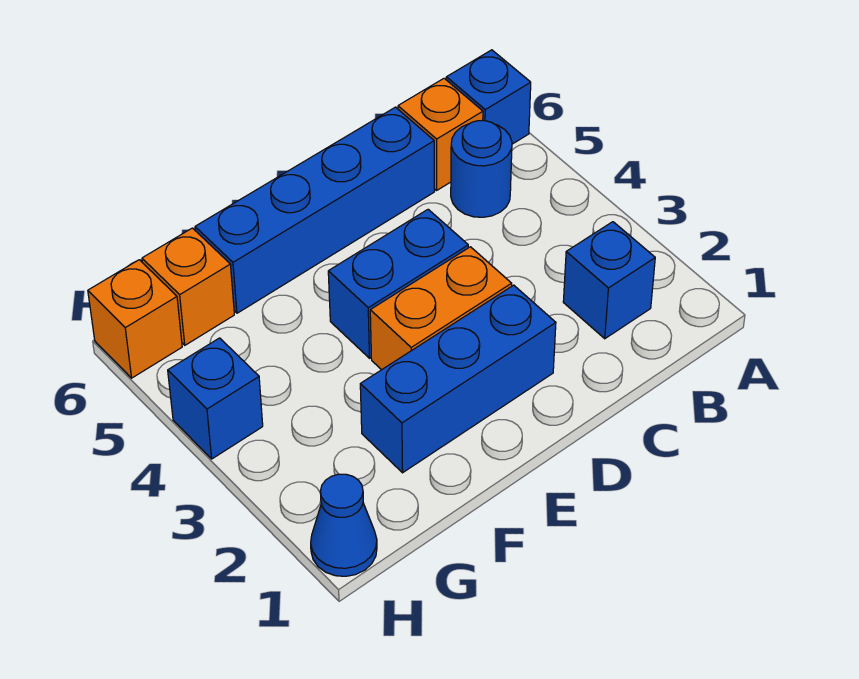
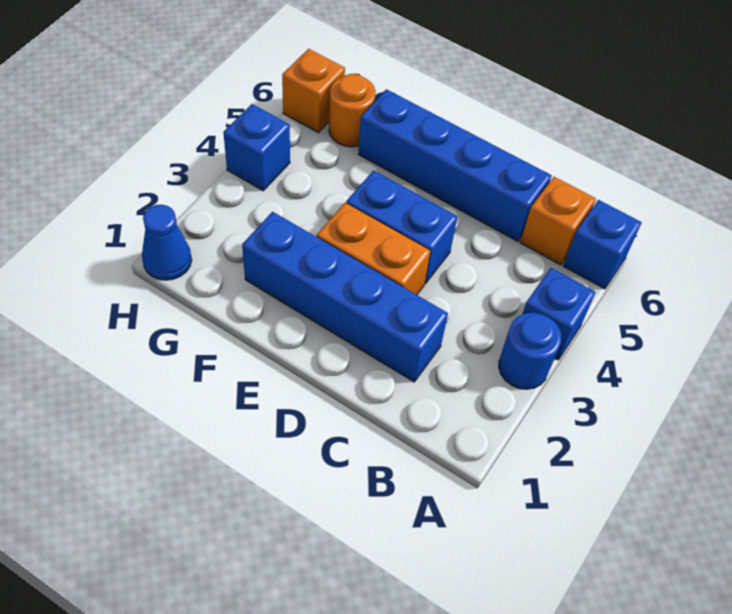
blue 1x1 brick [563,222,655,339] -> blue 1x1 brick moved to [523,268,595,360]
blue 1x1 round brick [451,121,512,217] -> blue 1x1 round brick moved to [499,313,561,389]
blue 1x3 brick [360,285,556,473] -> blue 1x4 brick [242,212,448,382]
orange 1x1 brick [142,228,234,345] -> orange 1x1 round brick [329,74,376,147]

